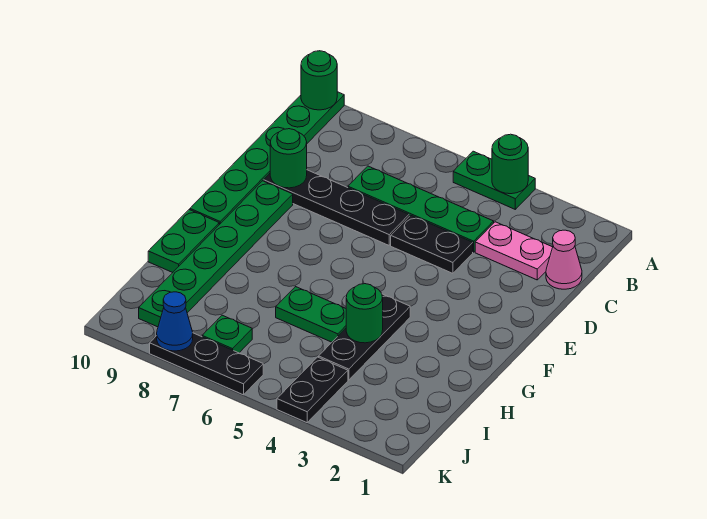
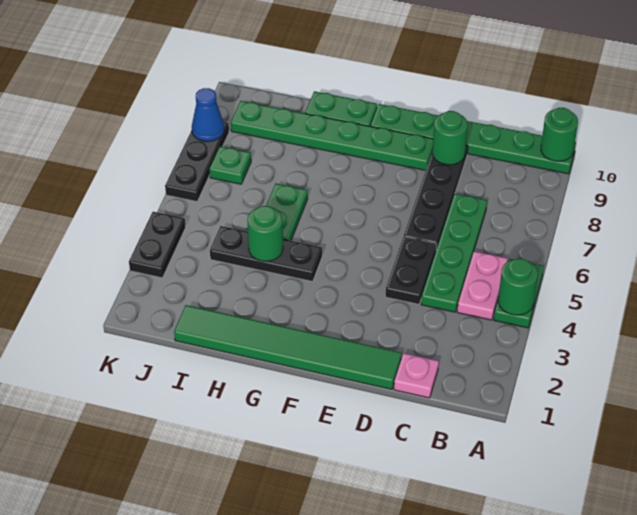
pink 1x1 cone [546,230,582,289] -> pink 1x1 plate [394,353,439,398]
pink 1x2 plate [475,222,553,280] -> pink 1x2 plate moved to [457,251,508,320]
none -> green 1x6 tile [174,305,401,389]
black 1x2 plate [277,357,348,423] -> black 1x2 plate turned to [129,212,186,278]

